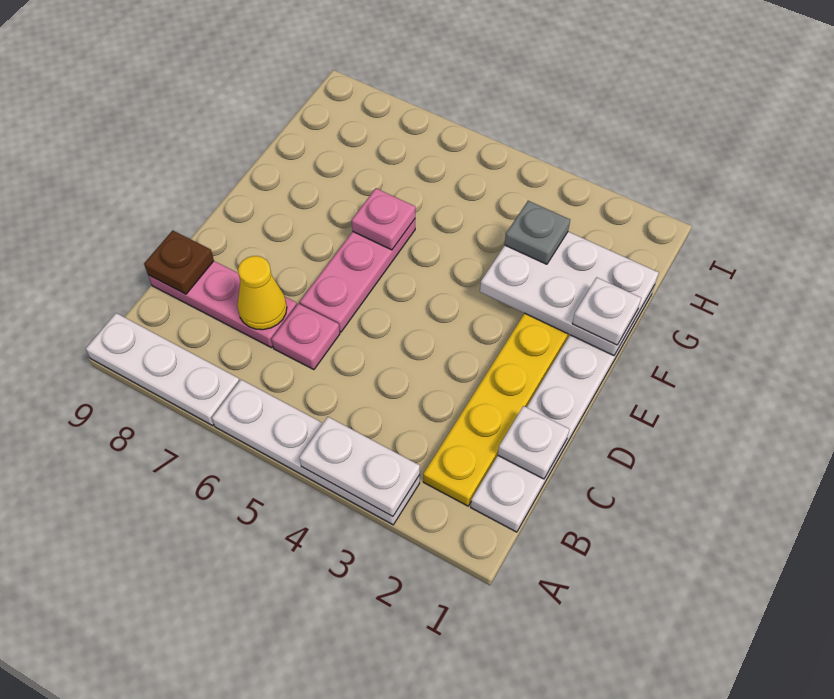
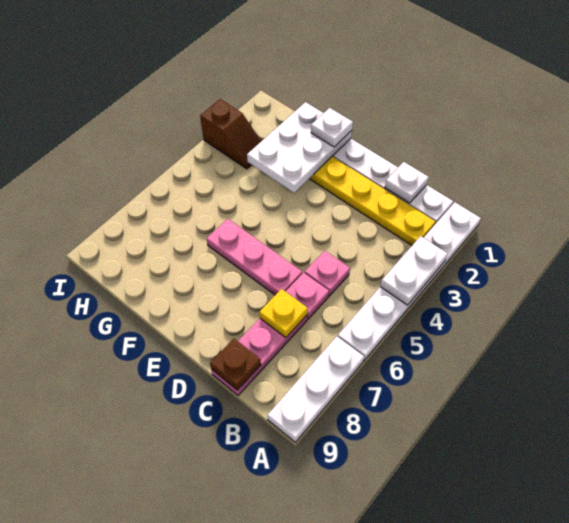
white 1x4 plate [212,380,420,525] -> white 1x6 plate [338,202,481,360]
yellow 1x1 cone [237,256,287,330] -> yellow 1x1 plate [259,289,308,337]
pink 1x1 plate [352,188,415,250] -> pink 1x1 plate moved to [305,251,350,296]
grey 1x1 plate [505,201,570,264] -> none
none -> brown 1x2 slope [200,99,261,169]

